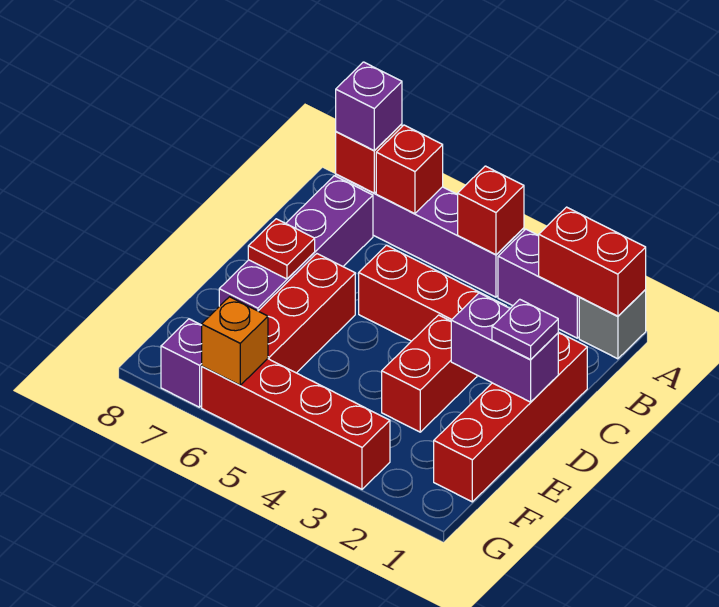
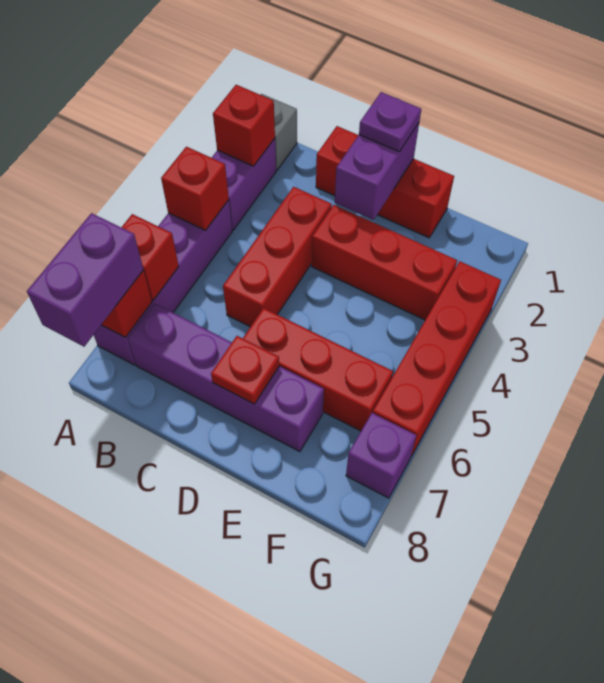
red 1x2 brick [538,207,646,316] -> red 1x1 brick [213,85,275,166]
purple 1x1 brick [336,62,402,151] -> purple 1x2 brick [27,213,143,347]
red 1x4 brick [434,332,587,502] -> red 1x3 brick [316,126,454,238]
red 1x2 brick [382,315,477,432] -> red 1x3 brick [312,205,457,320]
orange 1x1 brick [202,297,268,385] -> none

